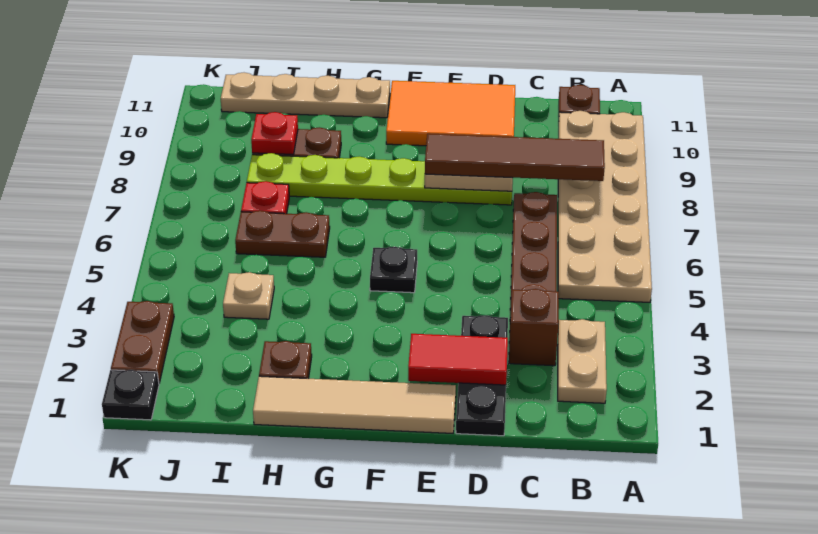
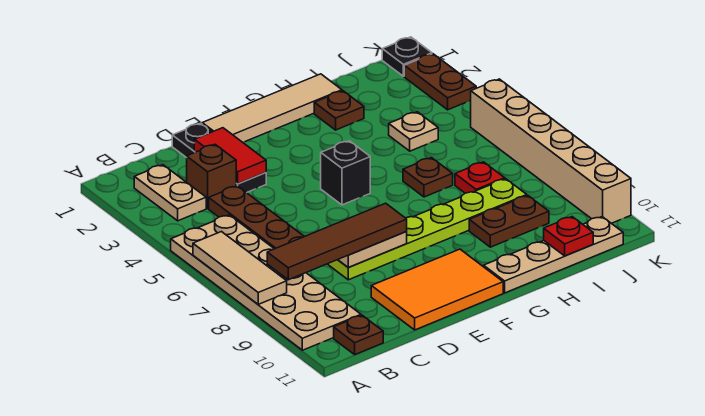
none -> tan 1x3 tile [193,232,287,304]
red 1x2 tile [408,334,508,385] -> red 1x2 tile turned to [194,128,266,184]
black 1x1 plate [370,247,417,293] -> black 1x1 brick [321,141,370,205]
brown 1x2 plate [235,211,330,257] -> brown 1x1 plate [403,158,453,197]
red 1x1 plate [251,112,298,154] -> red 1x1 plate moved to [544,217,593,256]
none -> tan 1x6 brick [471,79,631,223]

